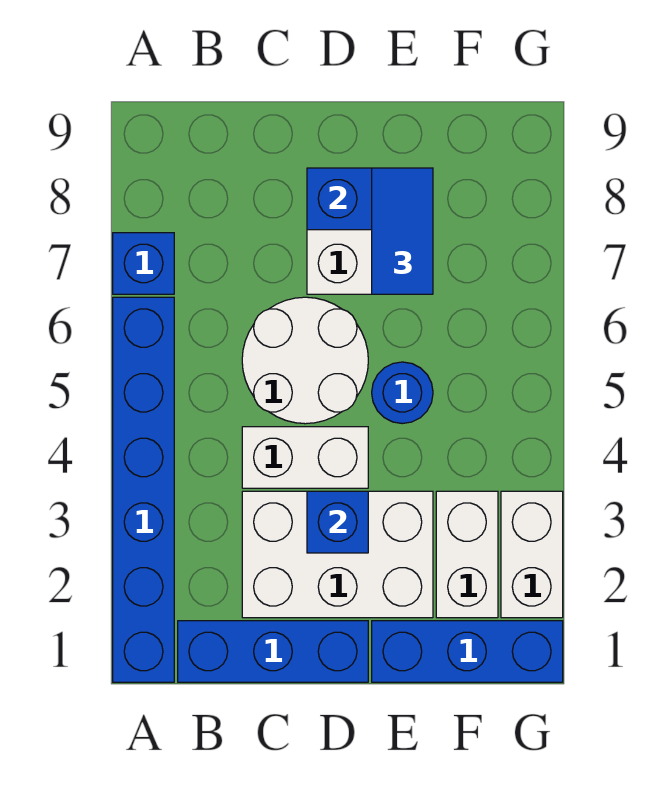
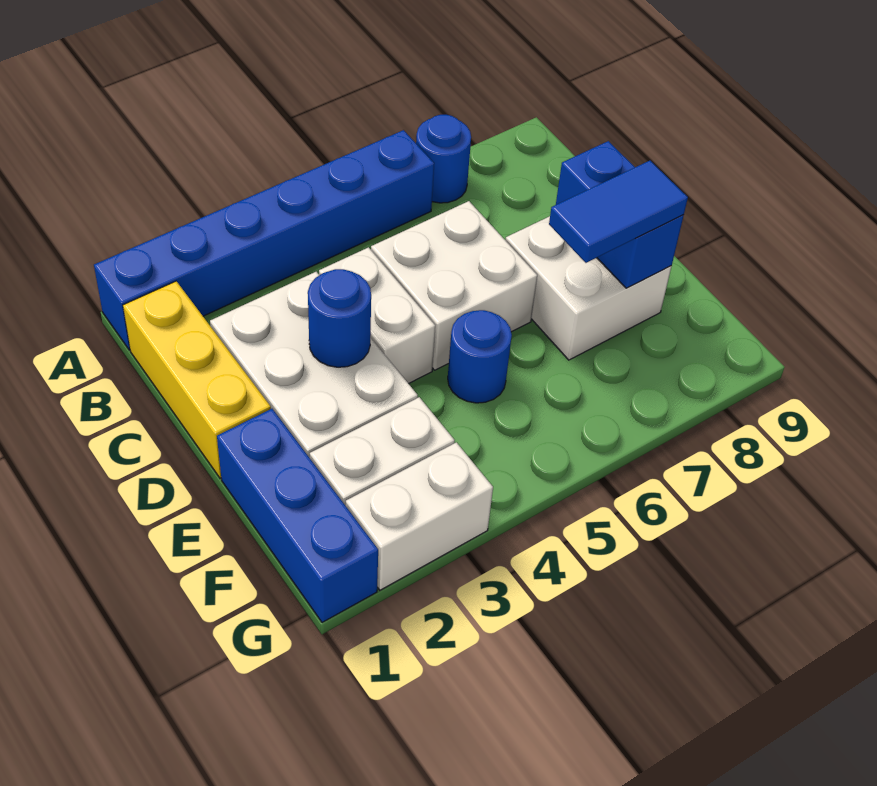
blue 1x1 brick [113,233,174,294] -> blue 1x1 round brick [416,115,471,203]
blue 1x3 brick [178,621,368,682] -> yellow 1x3 brick [123,281,271,478]
white 2x2 round brick [242,297,368,424] -> white 2x2 brick [371,201,537,370]
blue 1x1 brick [307,491,368,553] -> blue 1x1 round brick [308,269,371,367]

